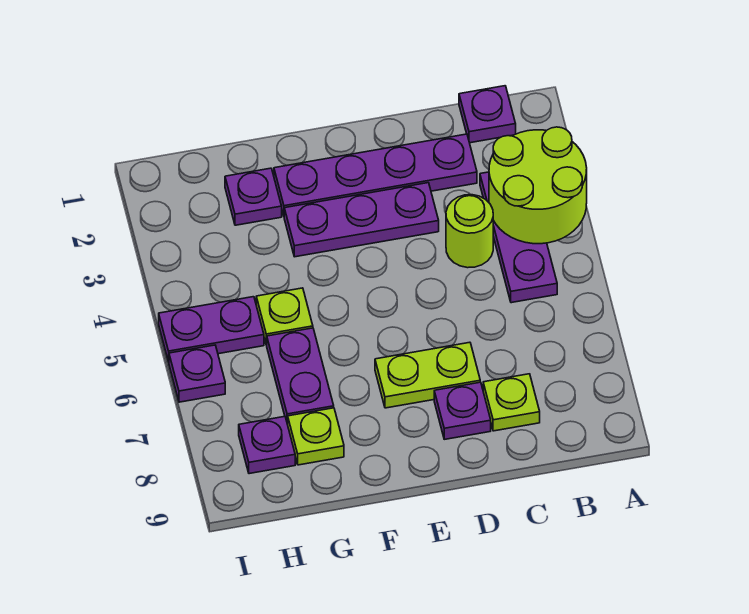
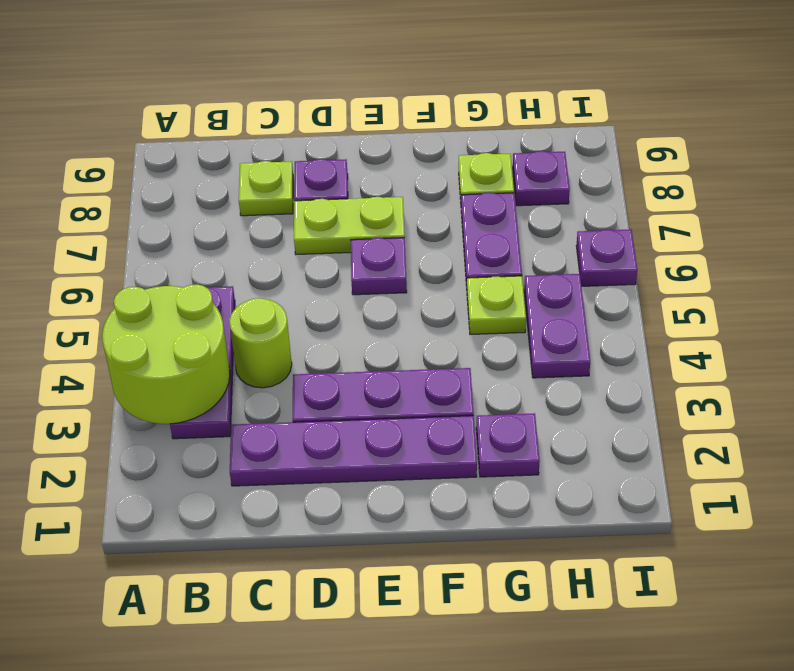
purple 1x1 plate [459,86,516,143] -> purple 1x1 plate moved to [351,238,407,295]
purple 1x2 plate [159,297,264,362] -> purple 1x2 plate turned to [524,274,590,378]

